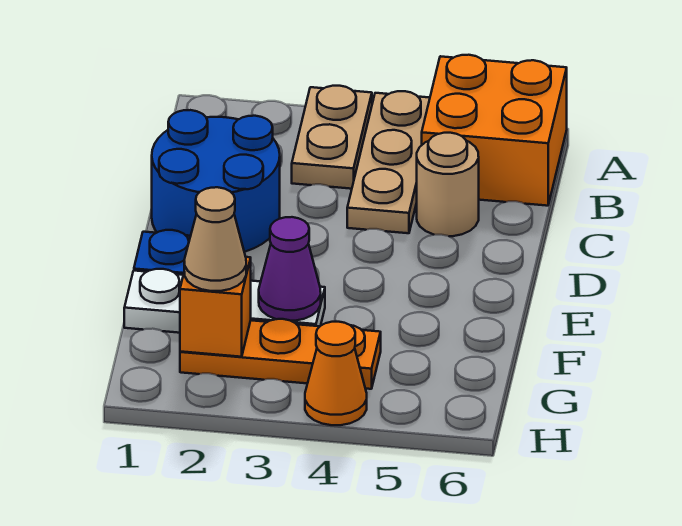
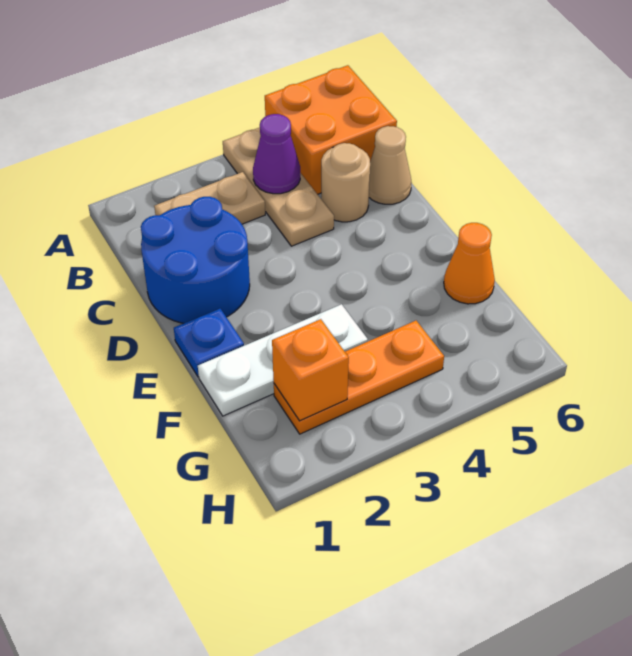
tan 1x2 plate [292,86,372,189] -> tan 1x2 plate turned to [154,172,265,224]
purple 1x1 cone [259,217,321,321] -> purple 1x1 cone moved to [253,114,300,194]
tan 1x1 cone [184,187,246,291] -> tan 1x1 cone moved to [369,126,412,204]
orange 1x1 cone [305,322,367,425] -> orange 1x1 cone moved to [444,223,495,304]

